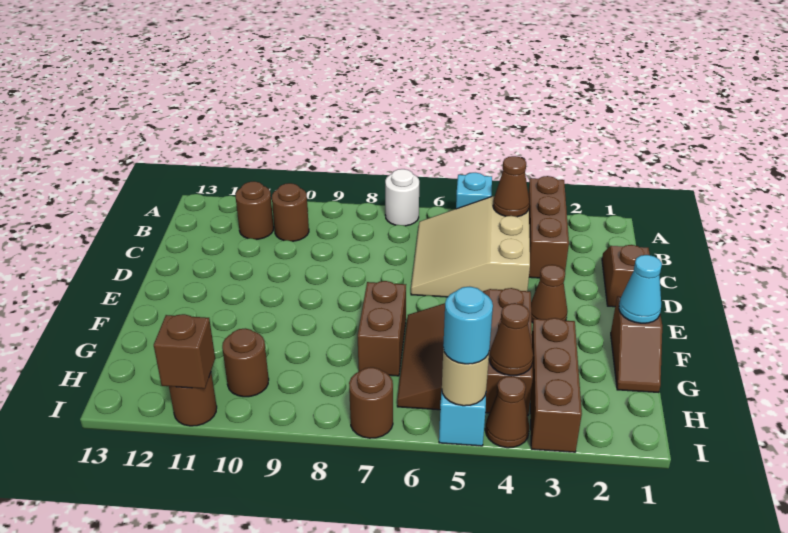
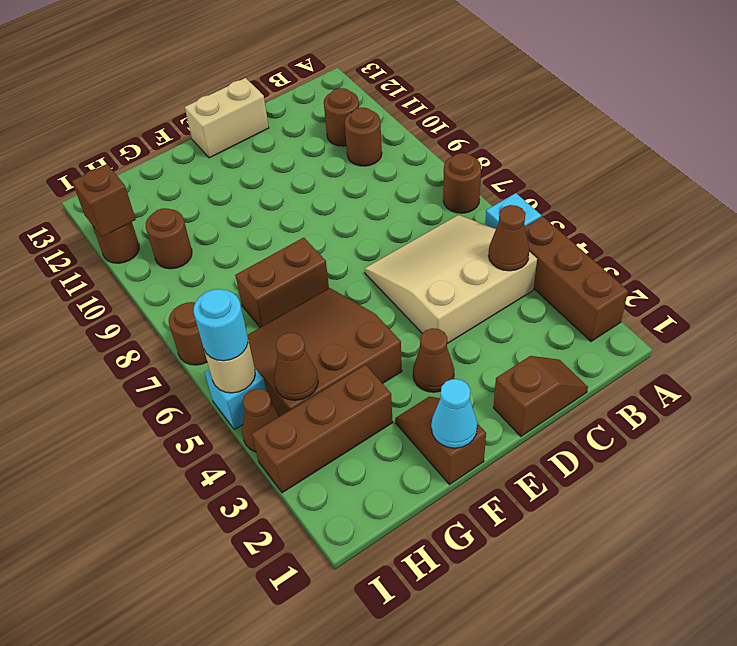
brown 1x3 brick [528,176,569,278] -> brown 1x3 brick turned to [525,216,628,341]
white 1x1 round brick [385,169,419,226] -> brown 1x1 round brick [443,153,481,213]
none -> tan 1x2 brick [185,78,269,158]
brown 1x2 slope [611,296,662,392] -> brown 1x2 slope turned to [395,396,486,485]

